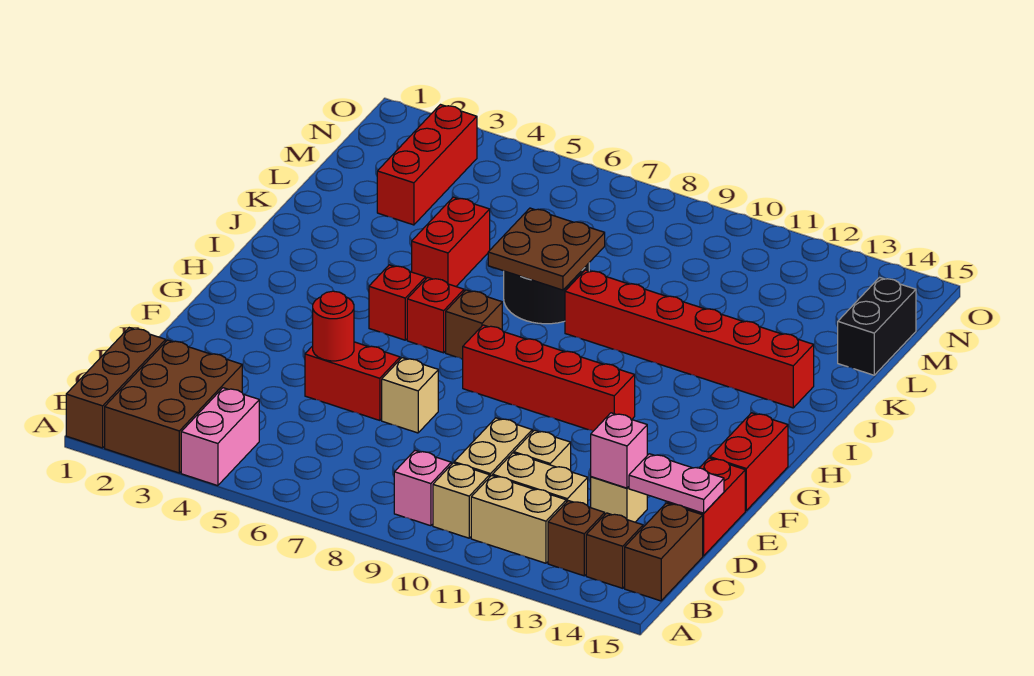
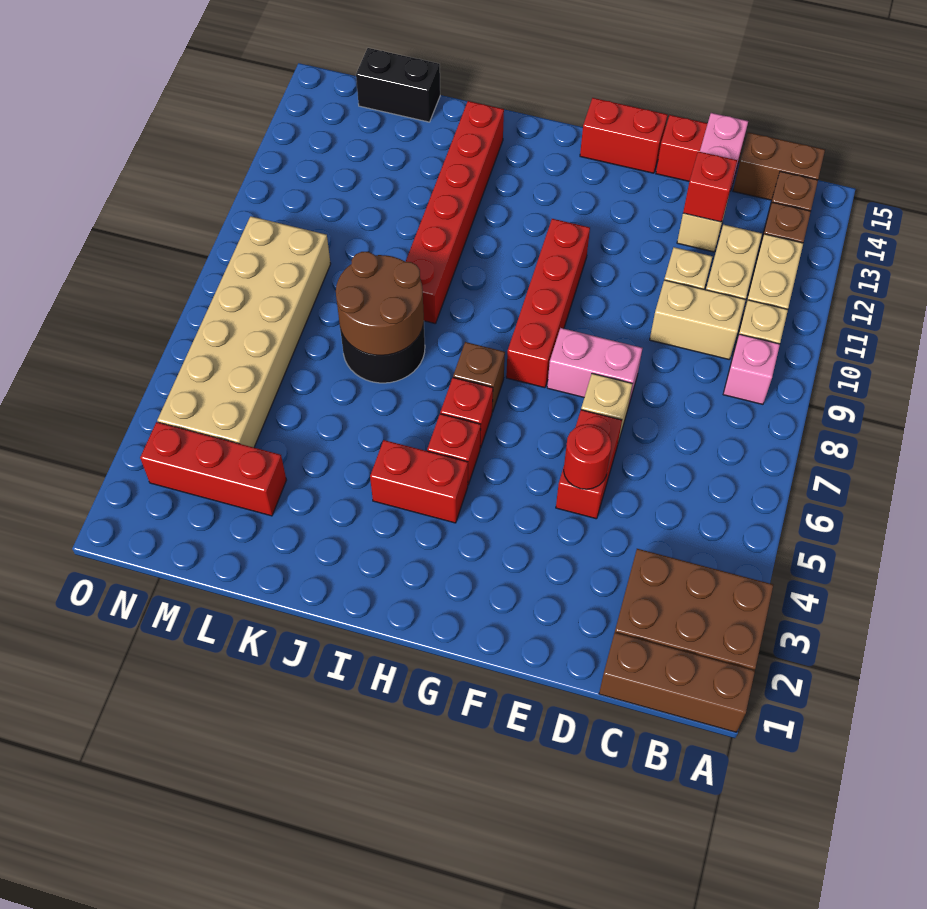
pink 1x2 brick [181,388,259,486] -> pink 1x2 brick moved to [547,328,642,404]
pink 1x1 brick [591,413,647,488] -> red 1x1 brick [683,151,737,222]
red 1x2 brick [412,197,490,286] -> red 1x2 brick moved to [370,440,468,523]
brown 2x2 plate [488,208,605,290] -> brown 2x2 round brick [336,252,424,355]
none -> tan 2x6 brick [157,216,331,448]

